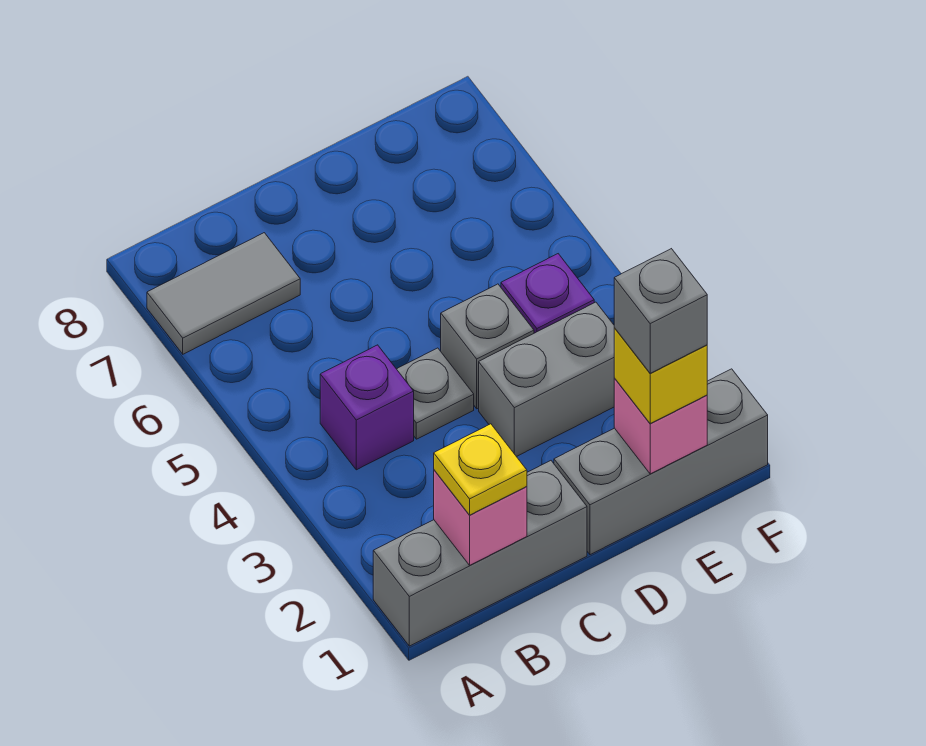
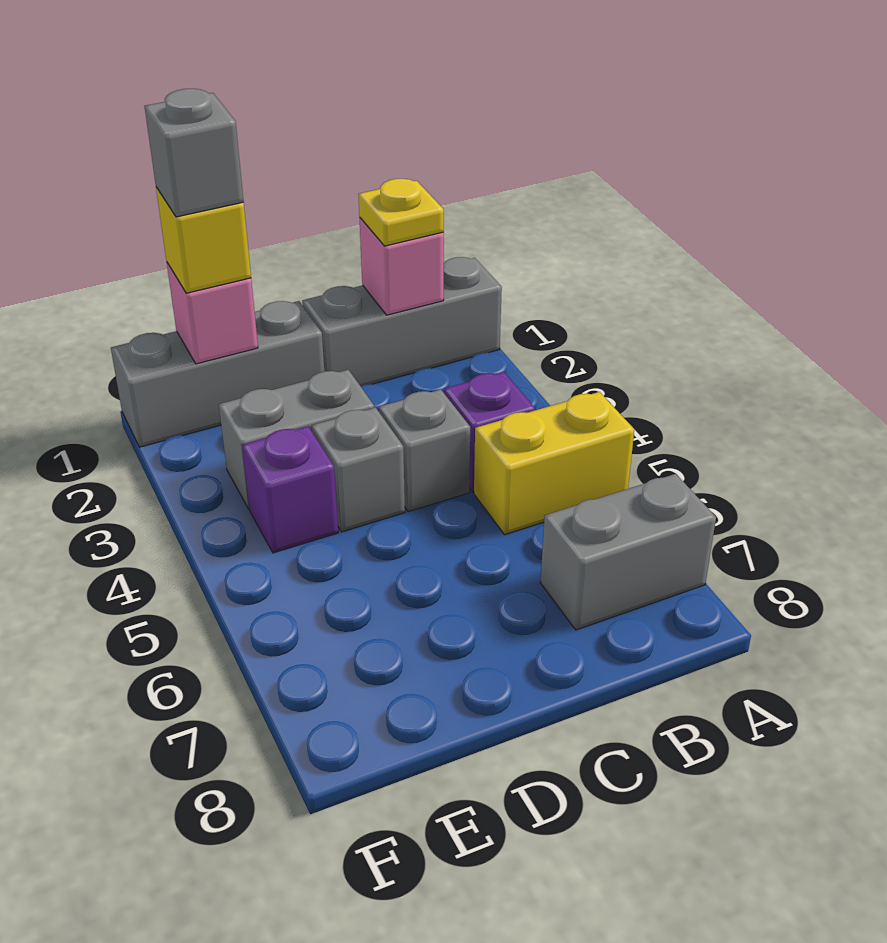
none -> yellow 1x2 brick [474,392,634,535]
grey 1x2 tile [147,233,300,354] -> grey 1x2 brick [540,474,716,630]
grey 1x1 plate [397,348,474,439] -> grey 1x1 brick [379,389,470,512]

